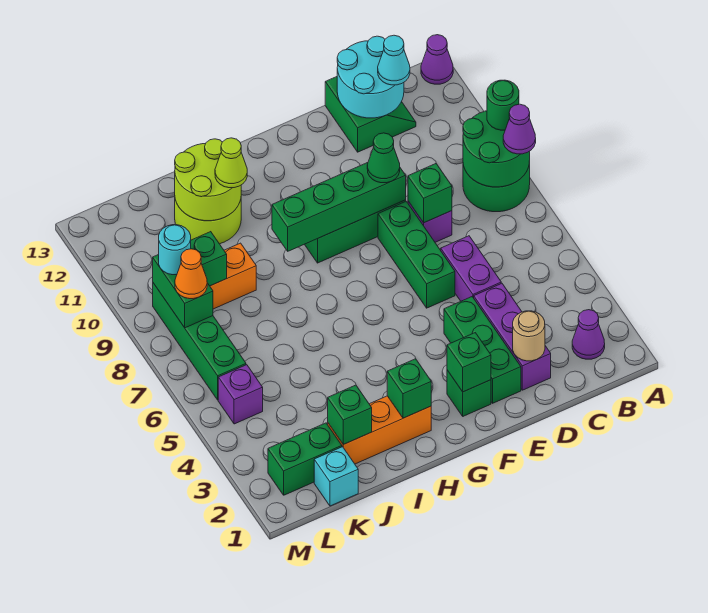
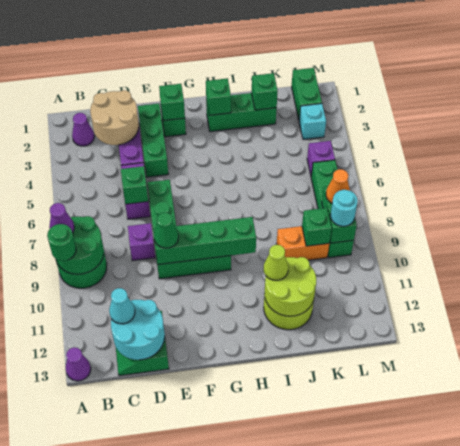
tan 1x1 round brick [513,311,545,361] -> tan 2x2 round brick [90,90,139,145]
green 1x1 brick [408,164,452,223] -> green 1x1 brick moved to [121,166,148,204]
orange 1x3 brick [328,396,431,464] -> green 1x3 brick [206,93,277,132]
cyan 1x1 brick [314,447,358,506] -> cyan 1x1 brick moved to [299,104,326,140]
green 1x2 brick [268,423,342,495] -> green 1x2 brick turned to [292,68,322,119]

